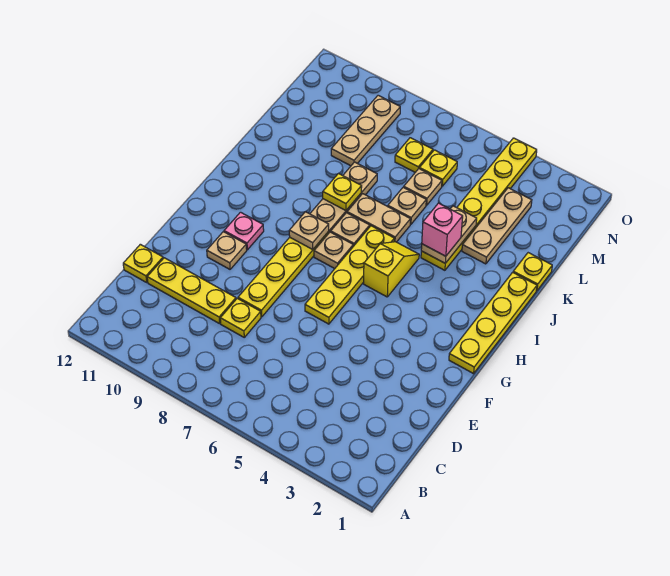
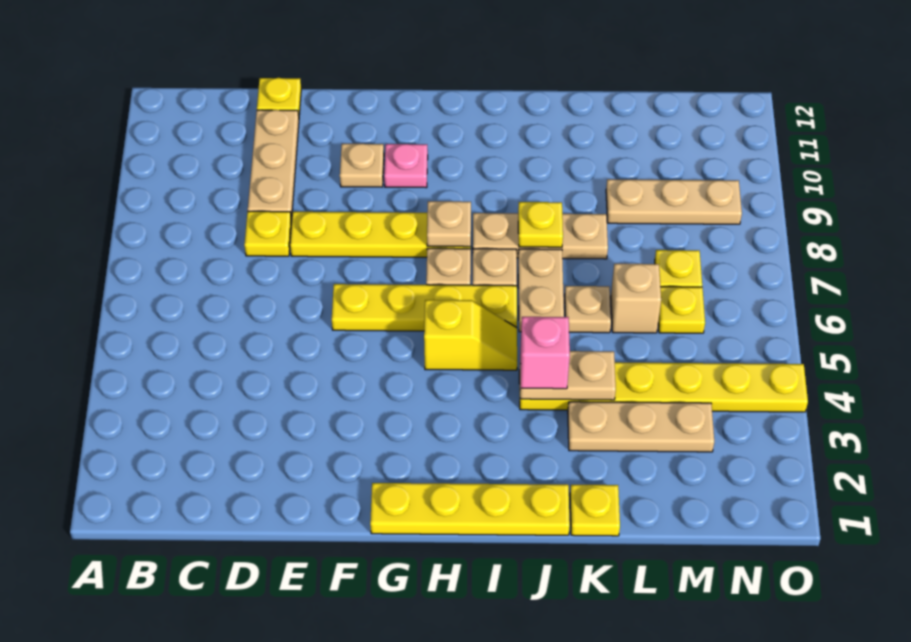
yellow 1x3 plate [147,258,236,324] -> tan 1x3 plate [248,110,299,221]
tan 1x1 plate [404,169,442,205] -> tan 1x1 brick [611,264,661,333]

